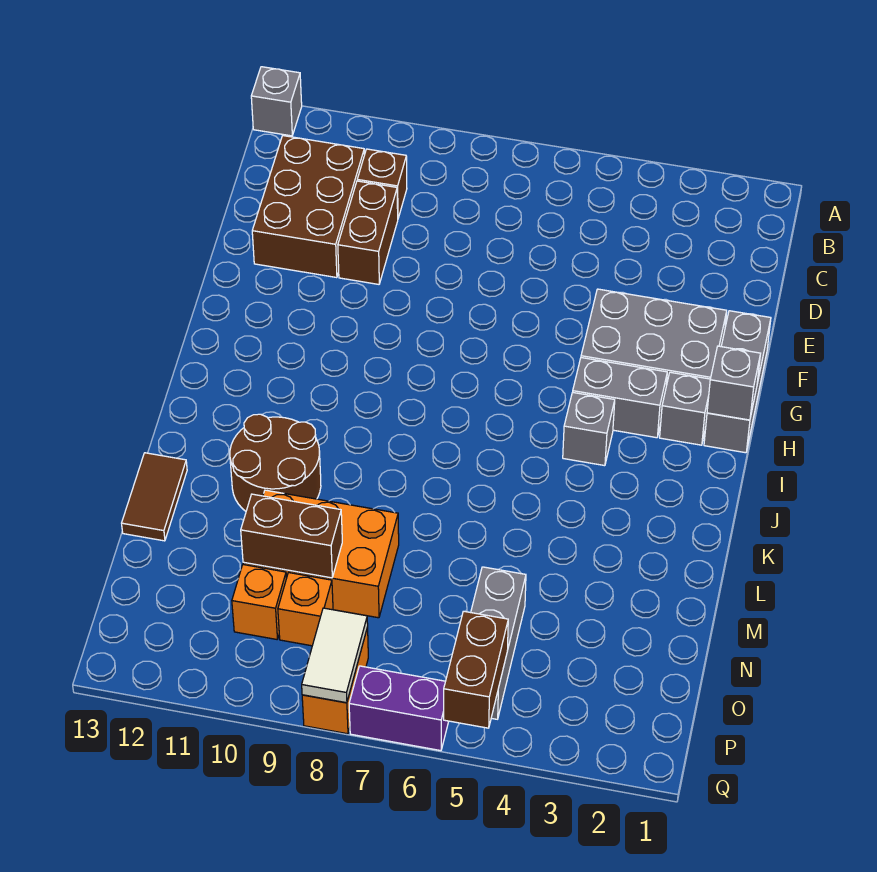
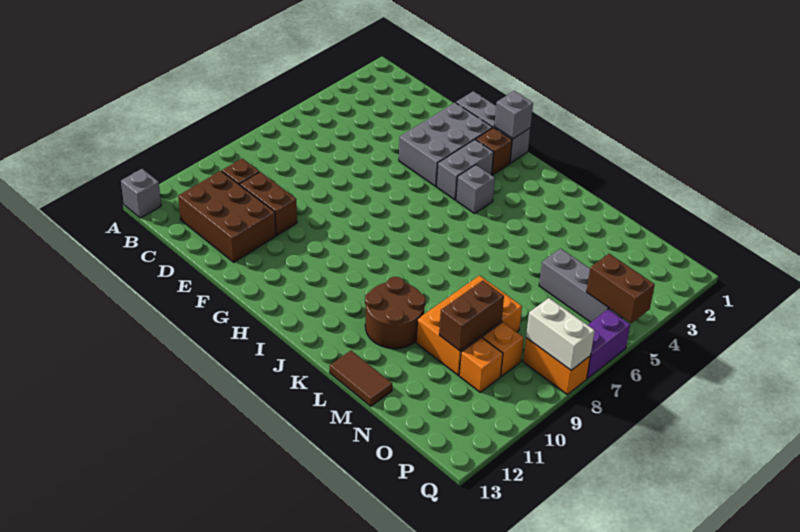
grey 1x1 brick [660,372,710,445] -> brown 1x1 brick [476,128,512,175]
white 1x2 tile [302,608,368,703] -> white 1x2 brick [526,298,595,370]

